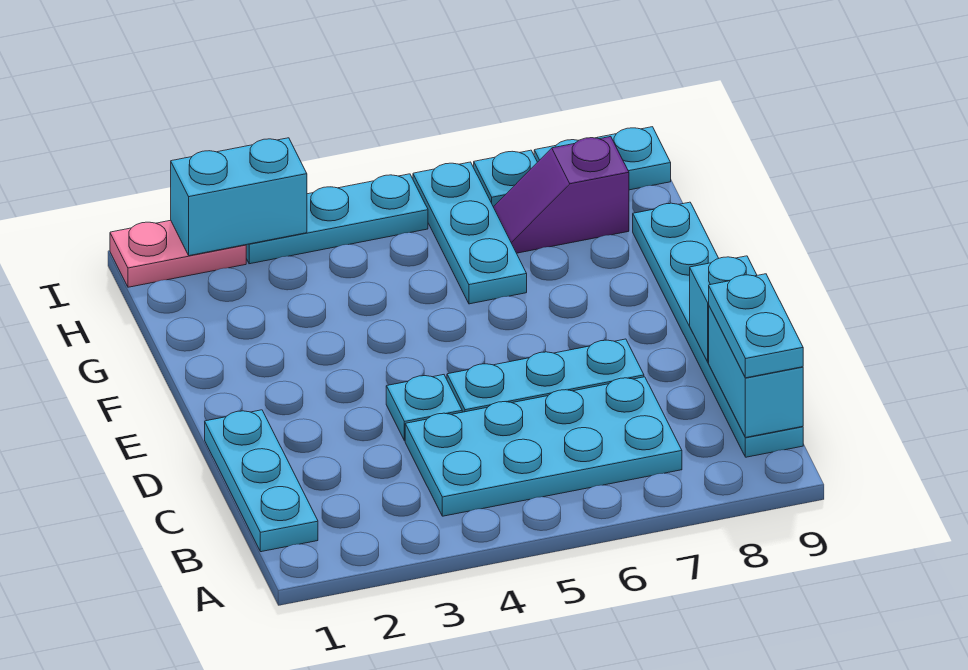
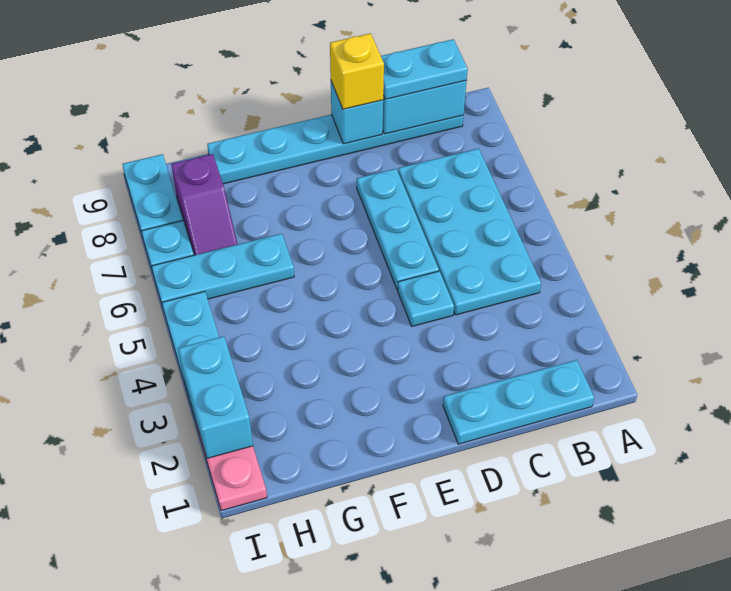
none -> yellow 1x1 brick [330,33,384,109]

